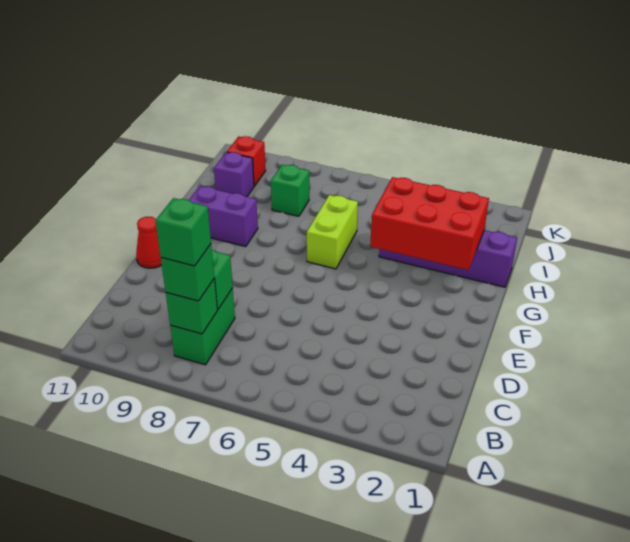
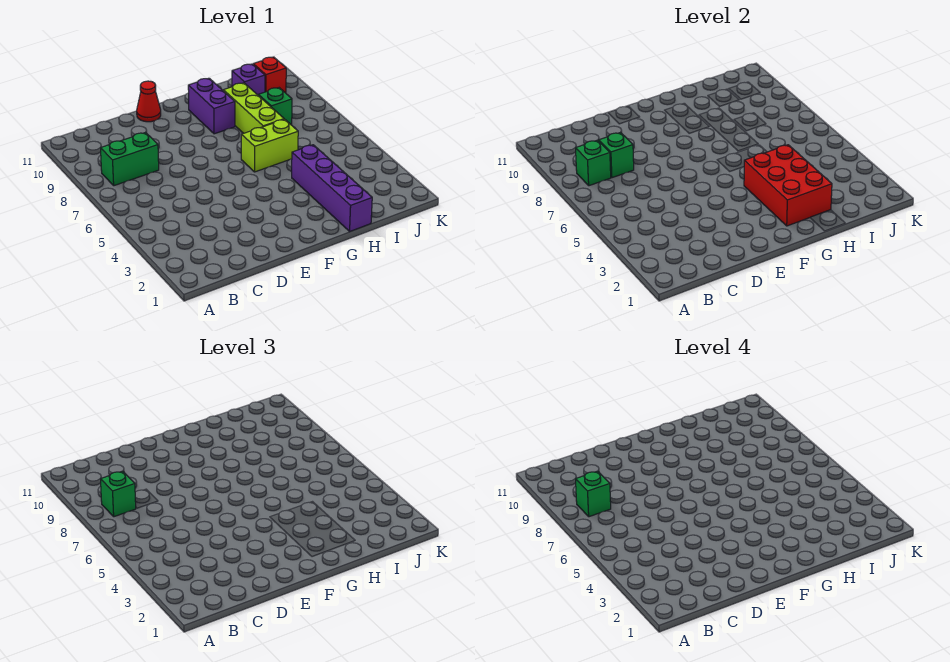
none -> lime 1x3 brick [223,83,284,133]

